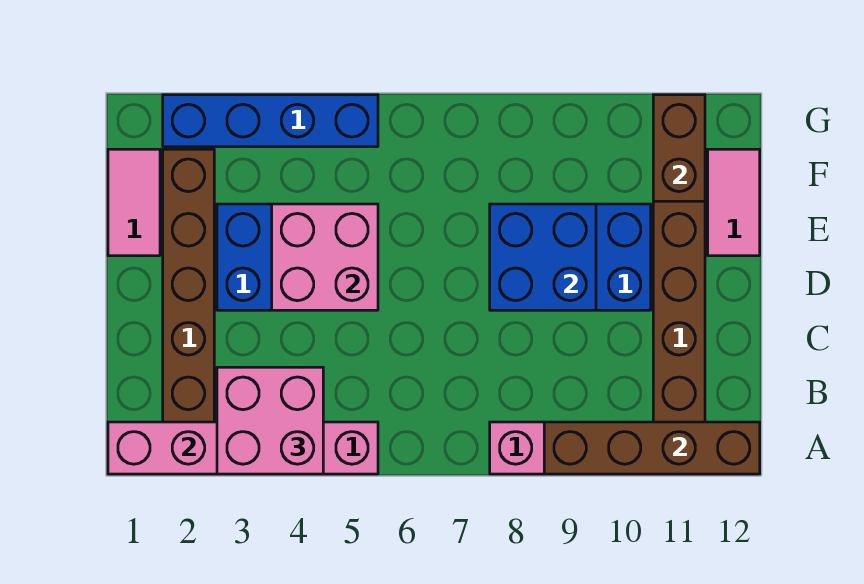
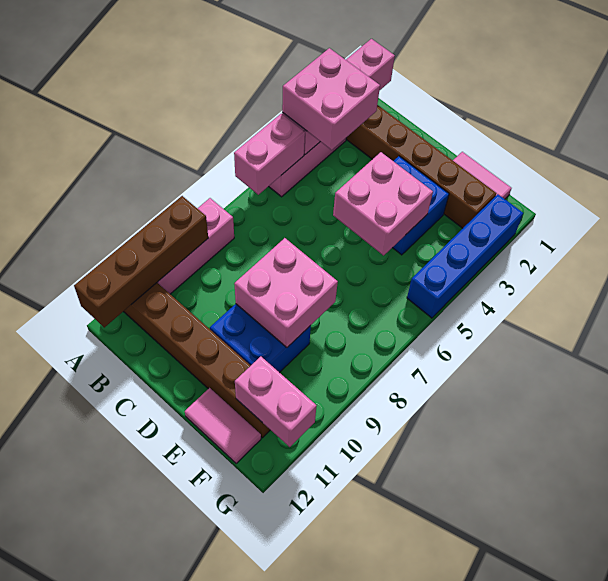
none -> pink 1x2 brick [234,114,305,195]
blue 2x2 brick [490,204,596,310] -> pink 2x2 brick [234,238,338,347]
brown 1x2 brick [653,95,705,201] -> pink 1x2 brick [235,356,317,447]

